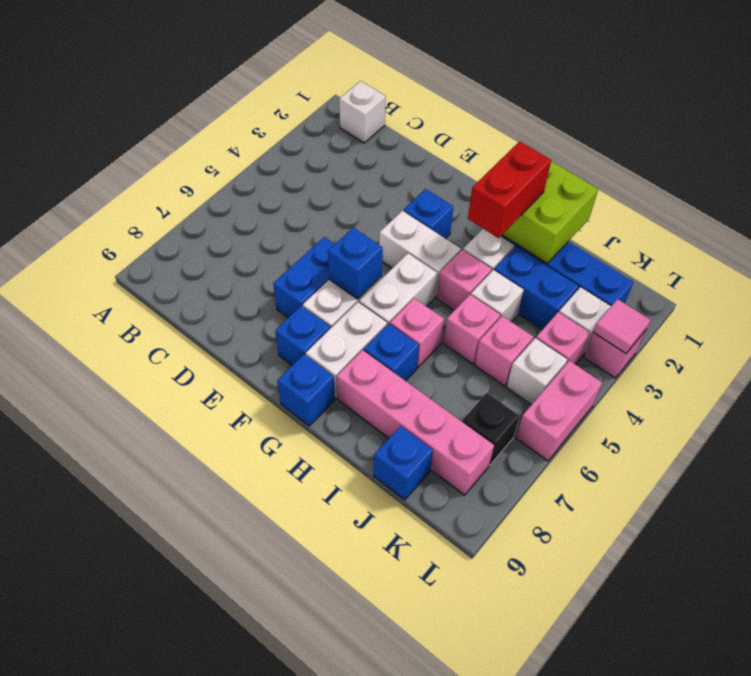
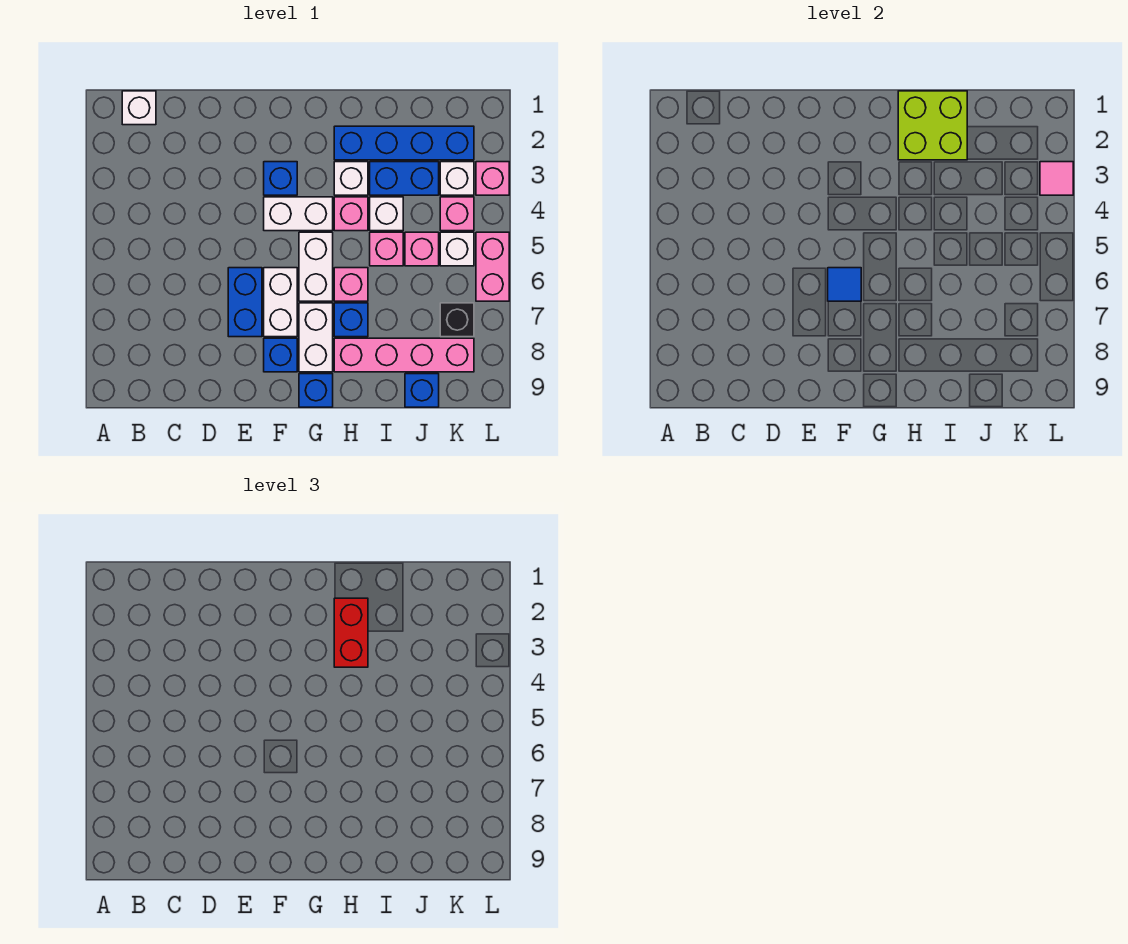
blue 1x1 brick [328,227,383,299] -> blue 1x1 tile [828,268,861,301]

